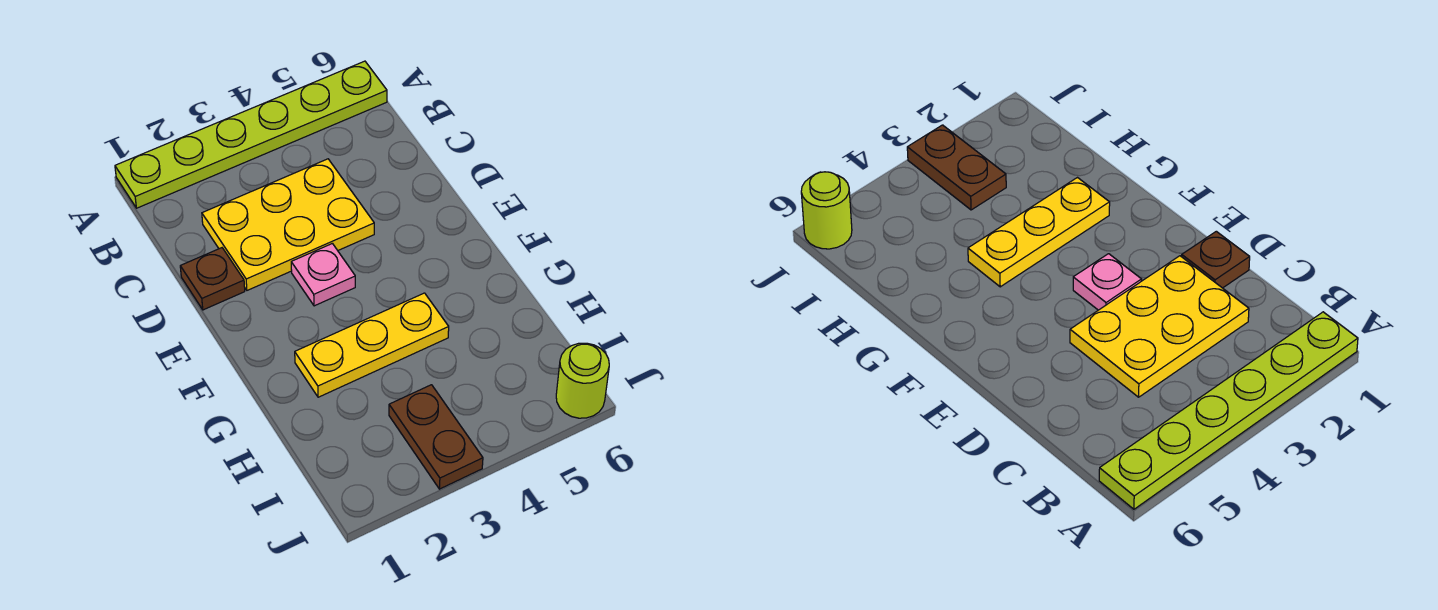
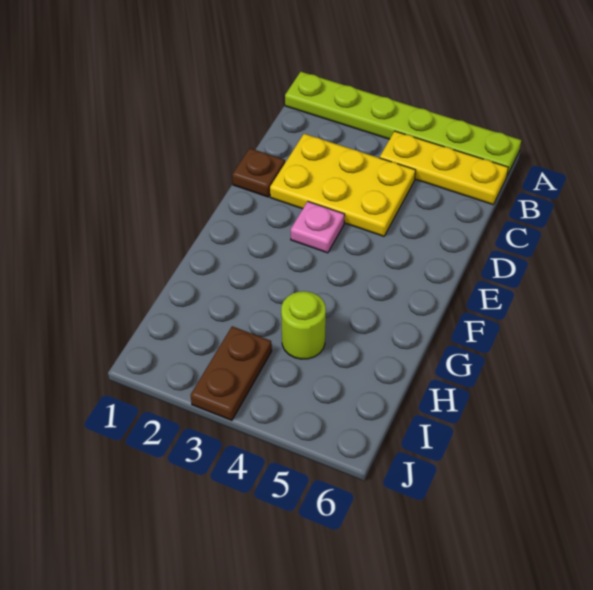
yellow 1x3 plate [295,293,449,397] -> yellow 1x3 plate moved to [380,131,508,205]
lime 1x1 round brick [556,343,609,418] -> lime 1x1 round brick moved to [281,291,326,359]

